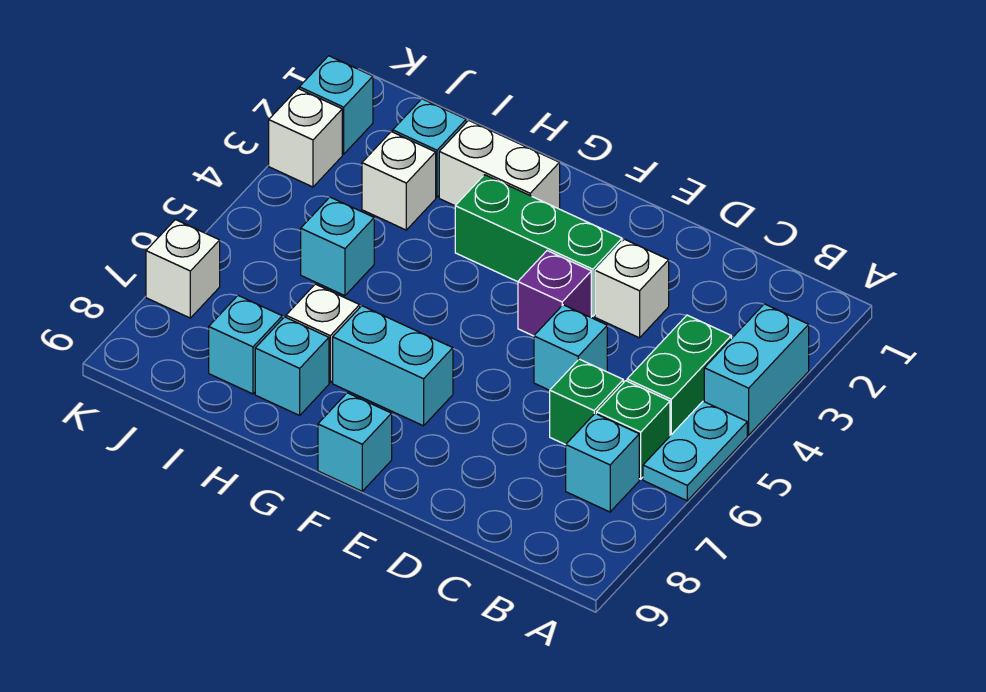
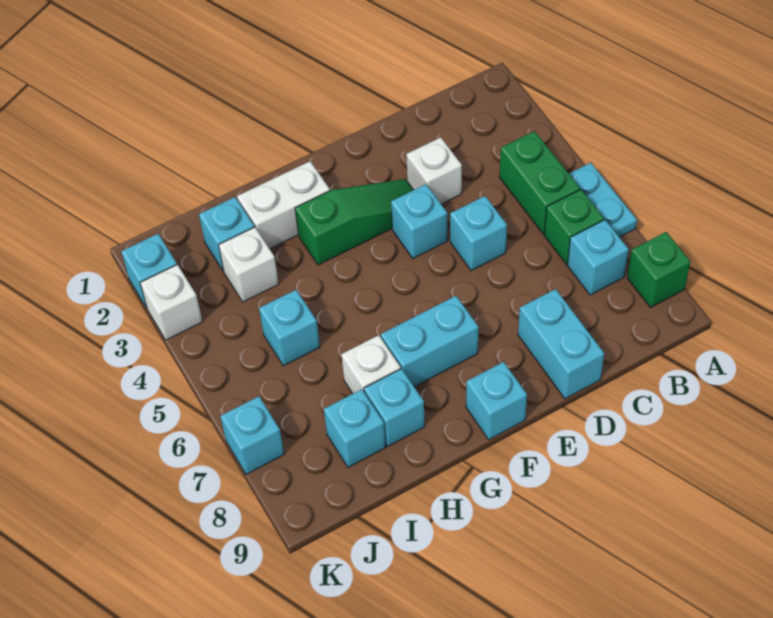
cyan 1x2 brick [704,304,809,435] -> cyan 1x2 brick moved to [518,289,604,399]
green 1x1 brick [550,359,623,445] -> green 1x1 brick moved to [627,232,690,307]
green 1x3 brick [455,175,622,316] -> green 1x3 slope [295,179,413,265]
purple 1x1 brick [518,251,591,336] -> cyan 1x1 brick [391,184,447,258]
white 1x1 brick [146,220,220,318] -> cyan 1x1 brick [220,396,284,474]

